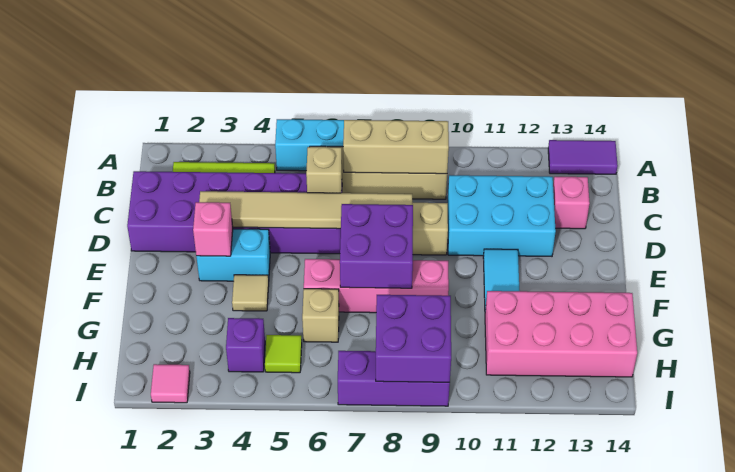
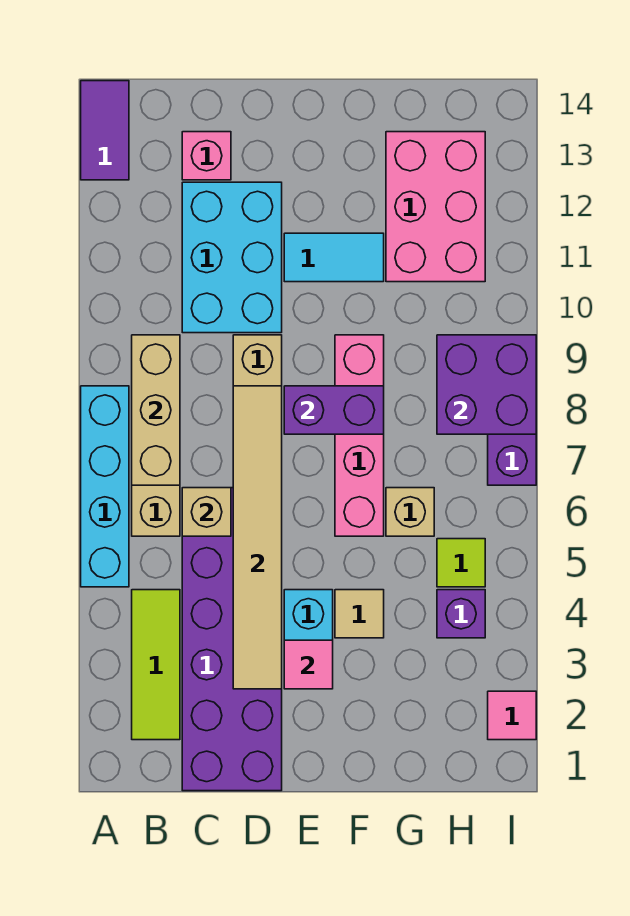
pink 1x1 brick [193,202,233,256] -> pink 1x1 tile [284,640,333,689]
purple 2x2 brick [340,204,413,288] -> purple 1x2 brick [284,386,384,434]
pink 2x4 brick [485,291,637,377] -> pink 2x3 brick [386,132,485,282]

